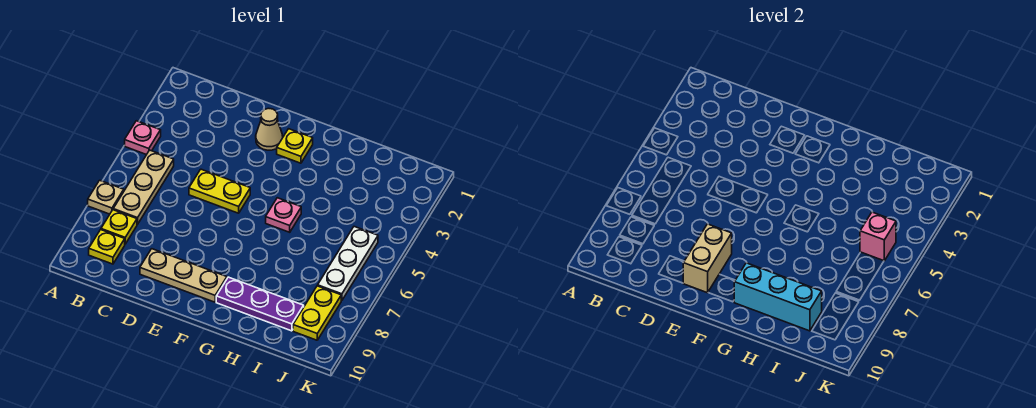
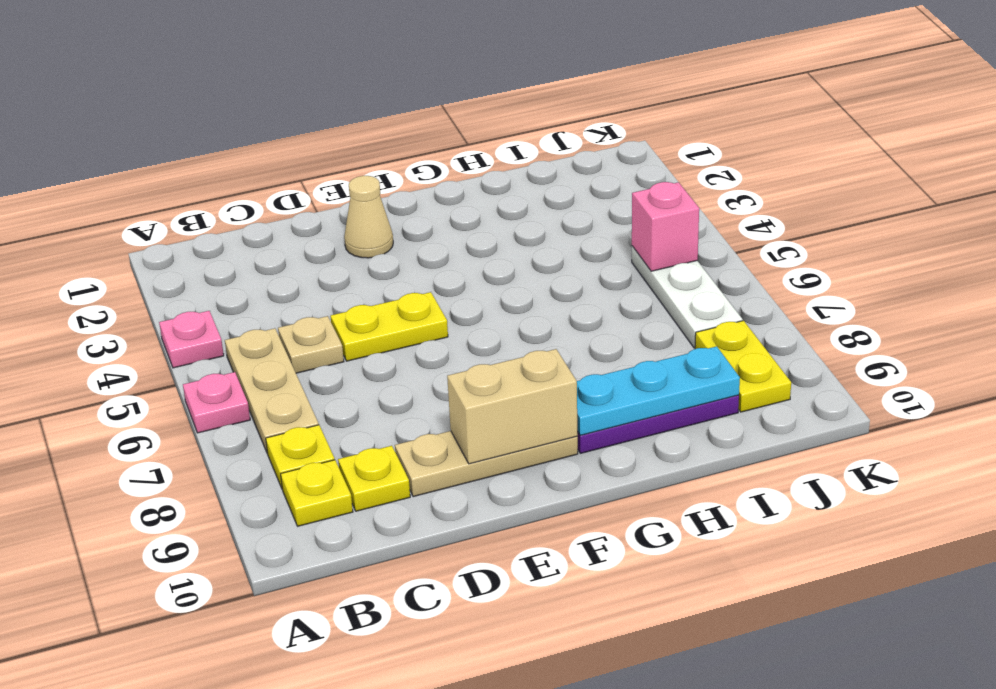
tan 1x1 plate [88,180,124,214] -> tan 1x1 plate moved to [278,316,344,373]
tan 1x2 brick [683,224,732,293] -> tan 1x2 brick turned to [447,349,578,464]
yellow 1x1 plate [277,129,313,163] -> yellow 1x1 plate moved to [338,446,410,511]
pink 1x1 plate [266,198,301,232] -> pink 1x1 plate moved to [183,372,250,433]
cyan 1x3 brick [734,263,822,331] -> cyan 1x3 plate [577,346,740,435]

